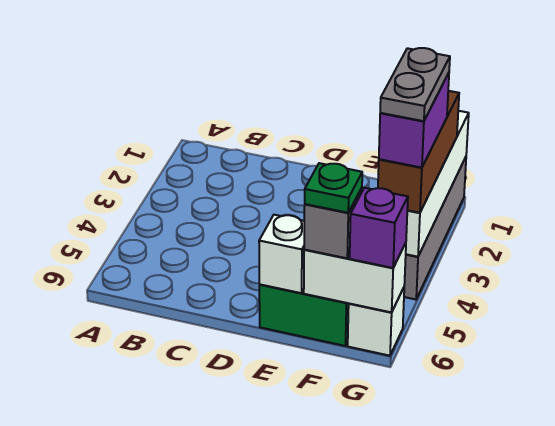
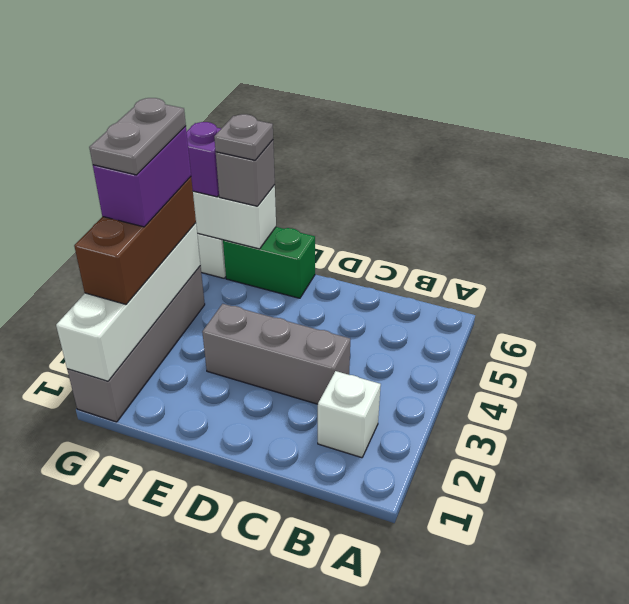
none -> grey 1x3 brick [202,304,350,404]
white 1x1 brick [259,215,304,293] -> white 1x1 brick moved to [318,371,381,458]
green 1x1 plate [305,163,362,213] -> grey 1x1 plate [214,114,273,160]

